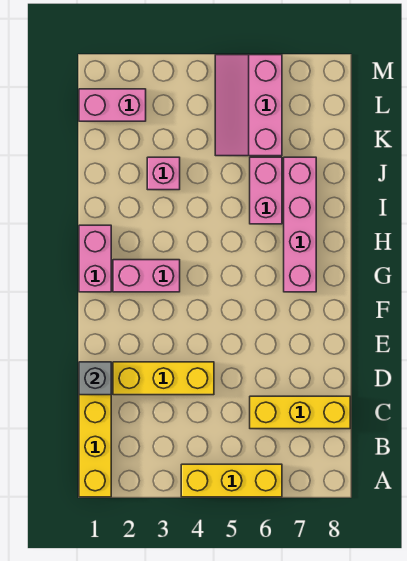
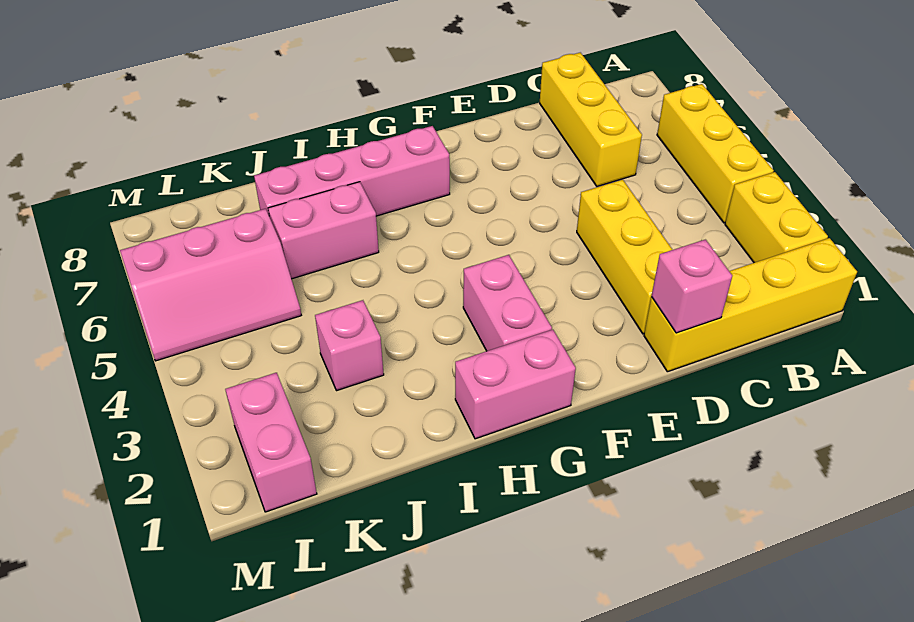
none -> yellow 1x2 brick [725,172,828,263]
grey 1x1 brick [79,362,111,395] -> pink 1x1 brick [652,240,732,333]

